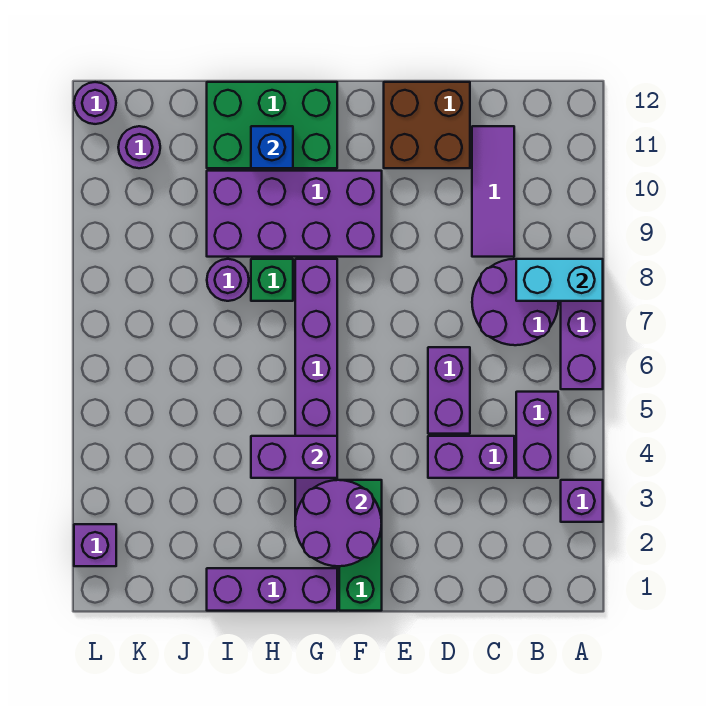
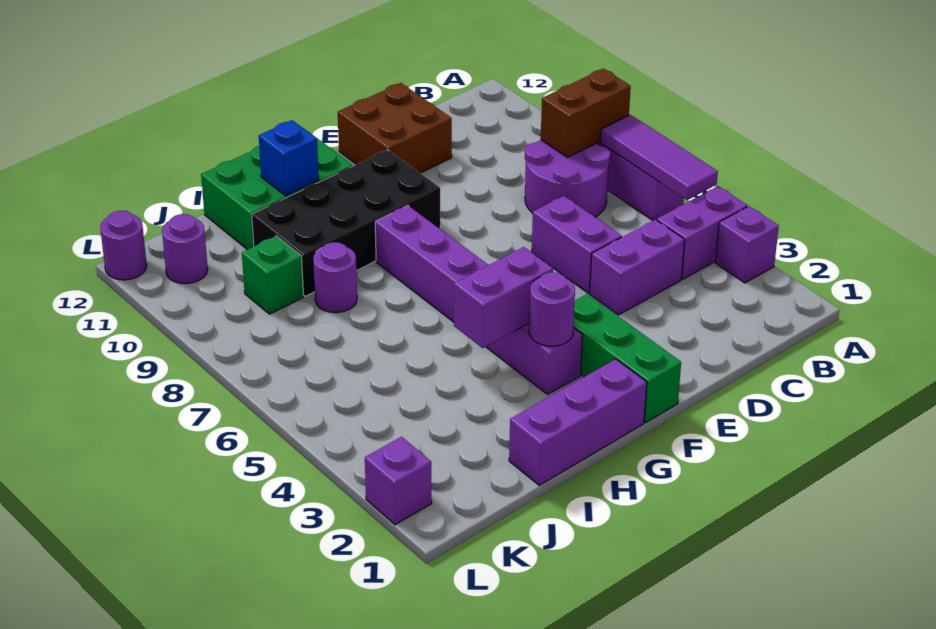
cyan 1x2 brick [516,259,603,301] -> brown 1x2 brick [541,69,631,157]
purple 1x2 brick [516,392,558,478] -> purple 1x2 brick turned to [657,186,747,279]
purple 1x3 tile [472,126,514,257] -> purple 1x3 tile moved to [600,115,718,200]
purple 2x2 round brick [295,480,382,566] -> purple 1x1 round brick [529,272,575,346]
purple 2x4 brick [207,171,382,257] -> black 2x4 brick [252,150,440,296]
green 1x1 brick [251,259,293,301] -> green 1x1 brick moved to [242,236,304,314]

